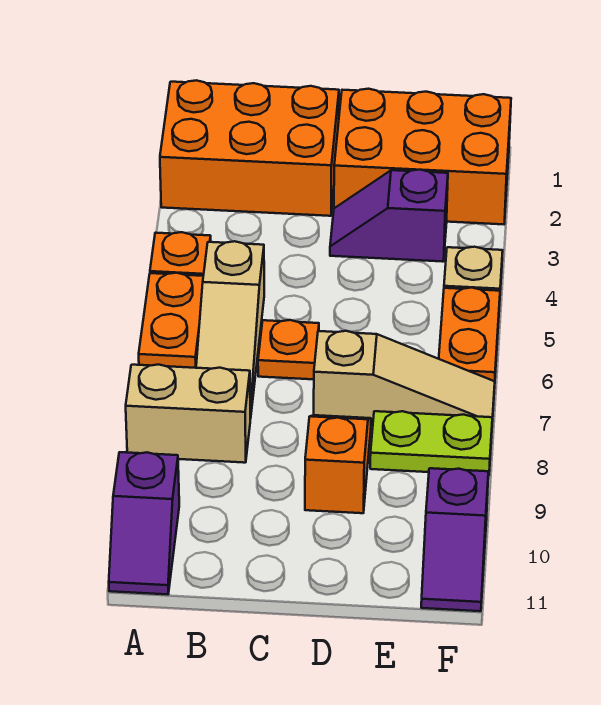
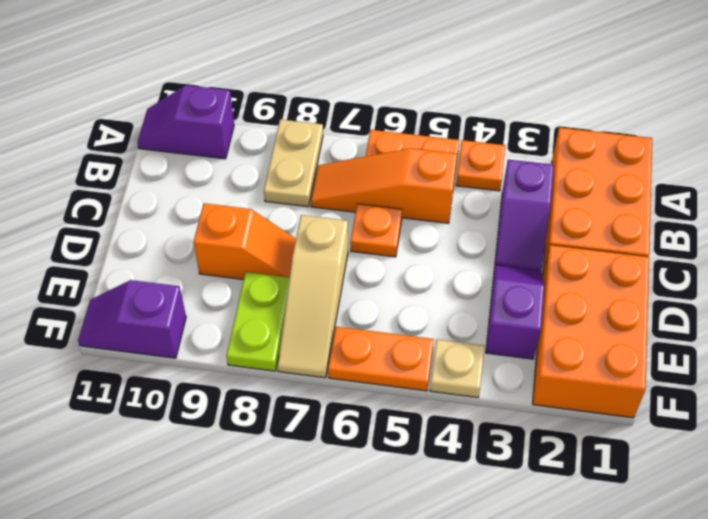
tan 1x2 brick [126,365,250,463] -> tan 1x2 plate [264,119,323,207]
none -> purple 1x2 slope [495,160,554,271]
tan 1x3 slope [196,241,264,419] -> orange 1x3 slope [311,148,457,223]

